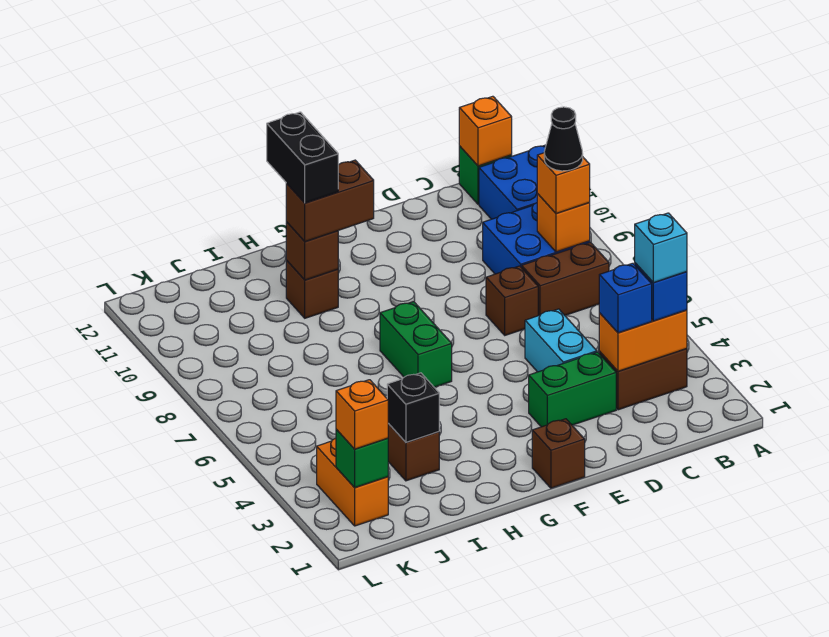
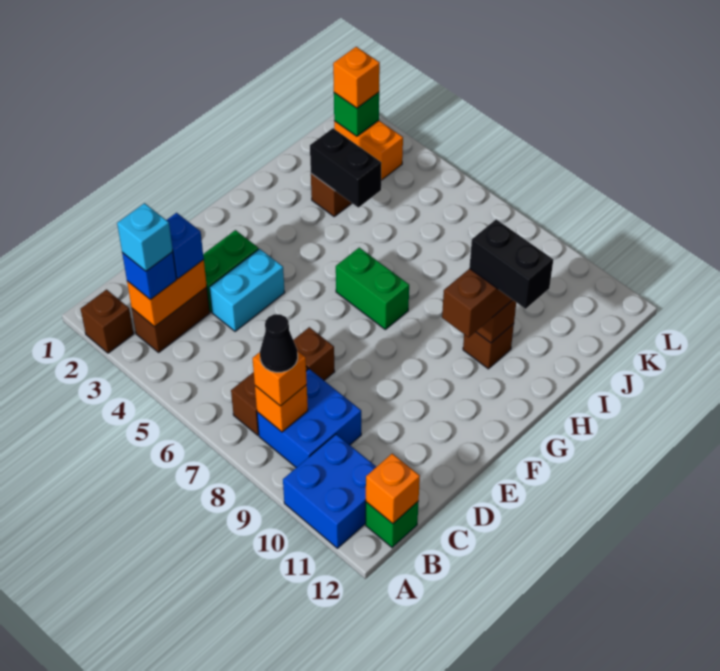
cyan 1x2 brick [525,309,597,372] -> cyan 1x2 brick turned to [209,249,285,331]
brown 1x1 brick [532,419,585,488] -> brown 1x1 brick moved to [81,290,134,353]
black 1x1 brick [387,373,439,442] -> black 1x2 brick [310,128,381,207]

